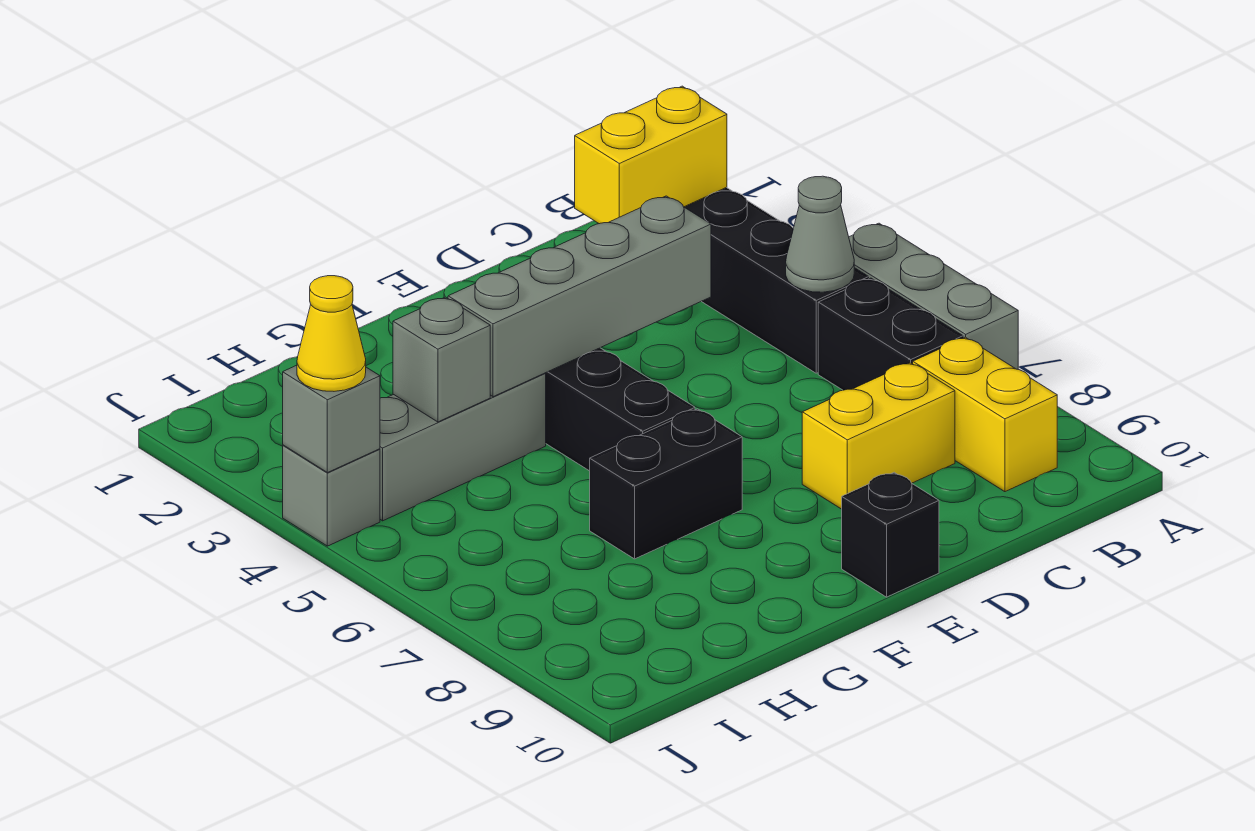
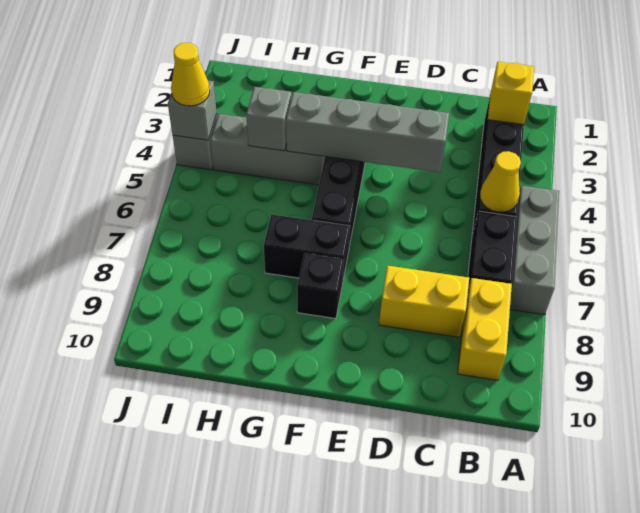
yellow 1x2 brick [575,86,727,224] -> yellow 1x1 brick [488,62,534,125]
grey 1x1 cone [786,176,854,292] -> yellow 1x1 cone [480,151,521,212]
black 1x1 brick [842,472,939,597] -> black 1x1 brick moved to [297,253,344,319]

